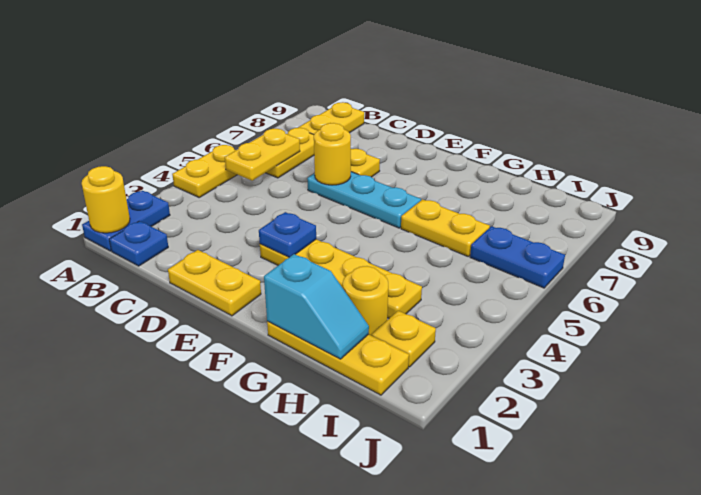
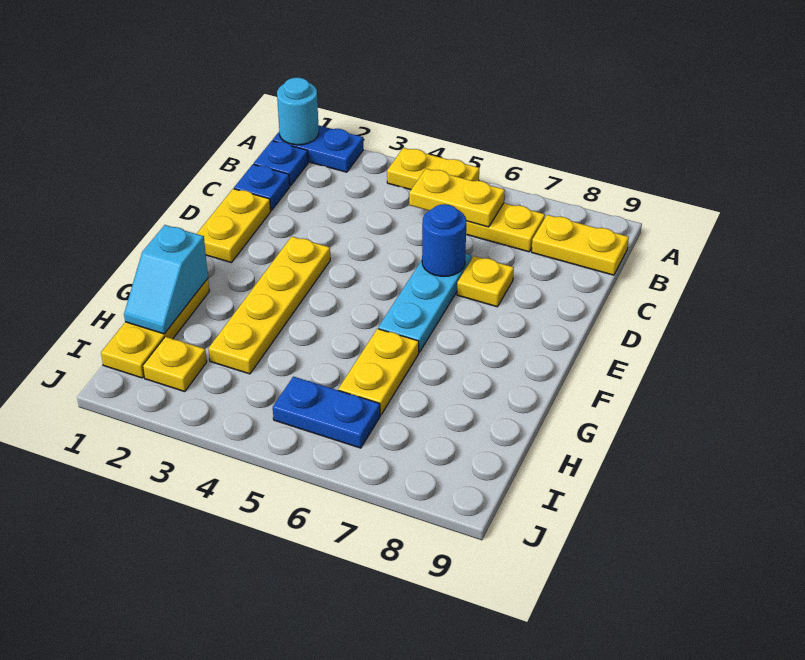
yellow 1x1 round brick [82,166,130,233] -> cyan 1x1 round brick [277,78,319,145]
yellow 1x1 round brick [314,123,351,185] -> blue 1x1 round brick [422,204,466,276]
blue 1x1 plate [259,212,316,257] -> blue 1x1 plate moved to [234,164,290,211]
yellow 1x1 round brick [343,266,388,336] -> none
blue 1x2 plate [470,226,565,288] -> blue 1x2 plate turned to [273,377,380,448]

